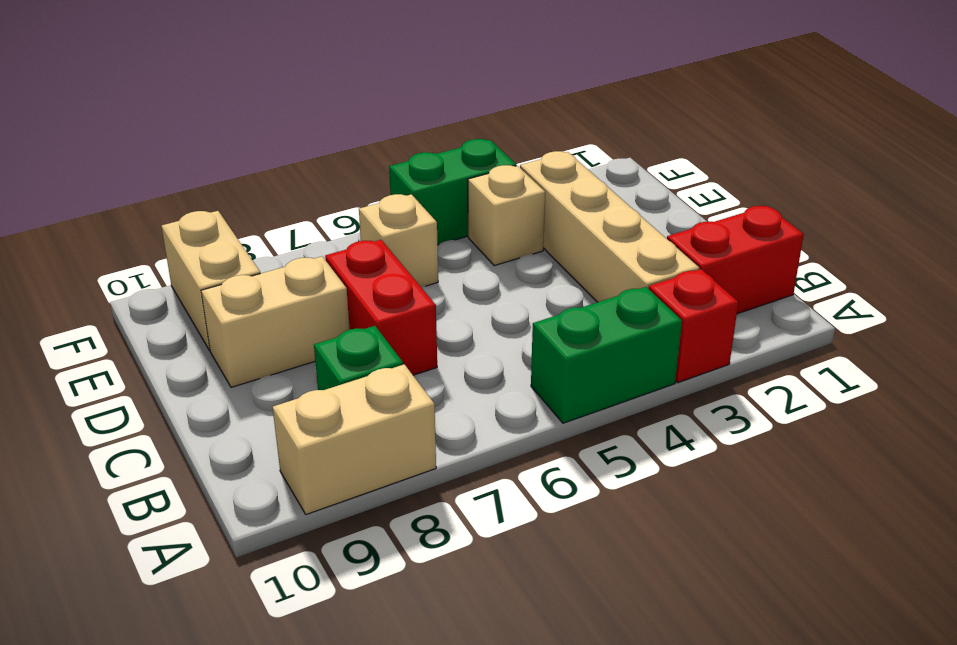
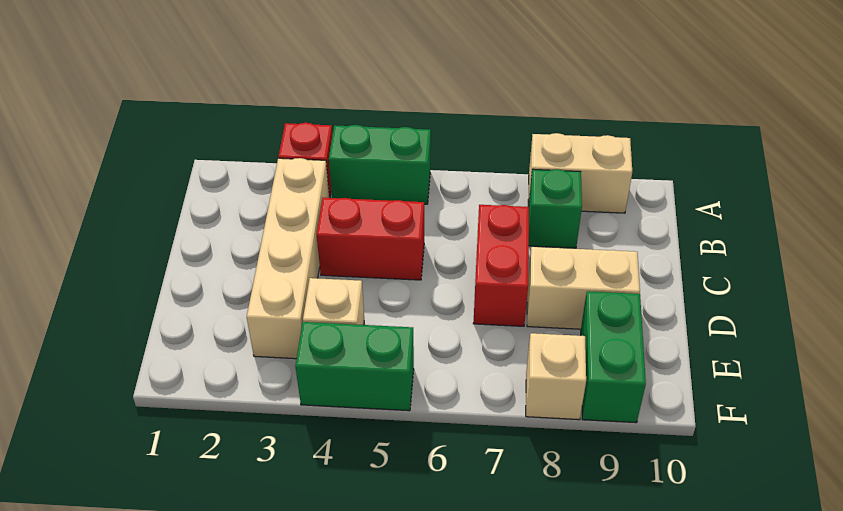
red 1x2 brick [667,206,804,314] -> red 1x2 brick moved to [317,198,424,280]
tan 1x1 brick [359,194,438,287] -> tan 1x1 brick moved to [526,333,586,420]
tan 1x2 brick [161,211,260,350] -> green 1x2 brick [581,291,646,423]

